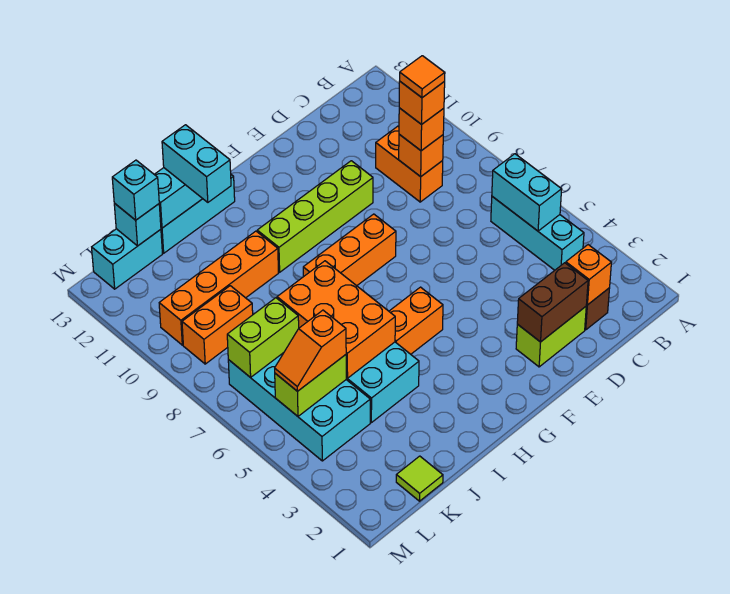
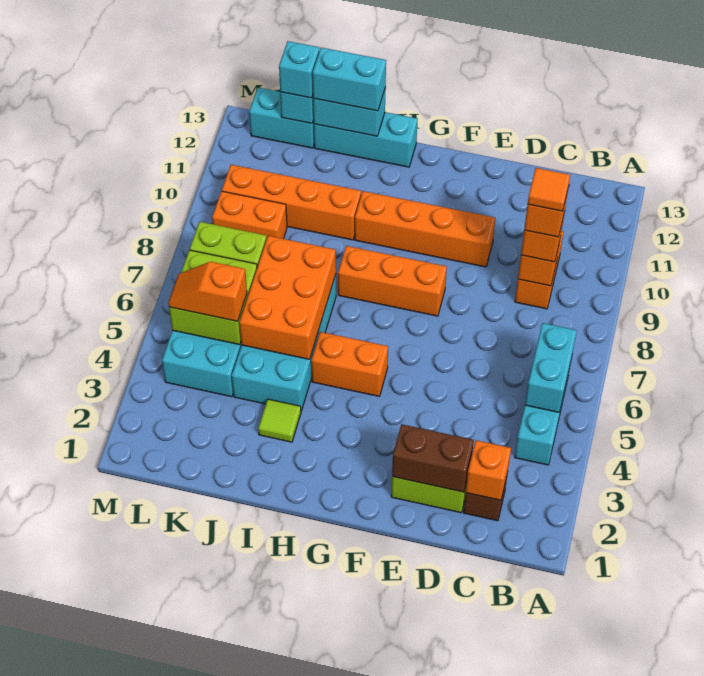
lime 1x4 brick [257,161,373,272] -> orange 1x4 brick [355,191,495,267]
cyan 1x2 brick [162,125,231,202] -> cyan 1x2 brick turned to [313,48,386,111]
lime 1x1 tile [396,456,443,501] -> lime 1x1 tile moved to [258,399,301,442]
lime 1x2 brick [275,355,346,416] -> lime 2x2 brick [169,250,257,345]

